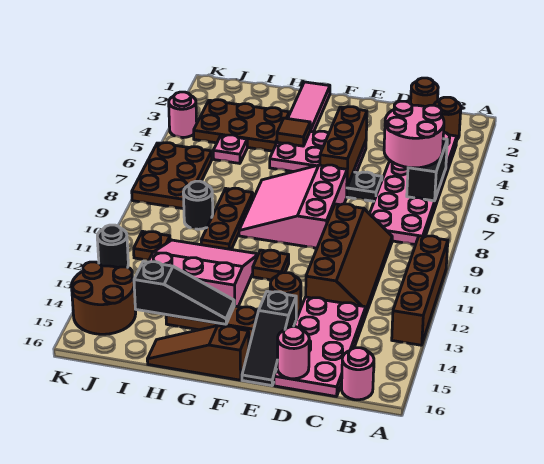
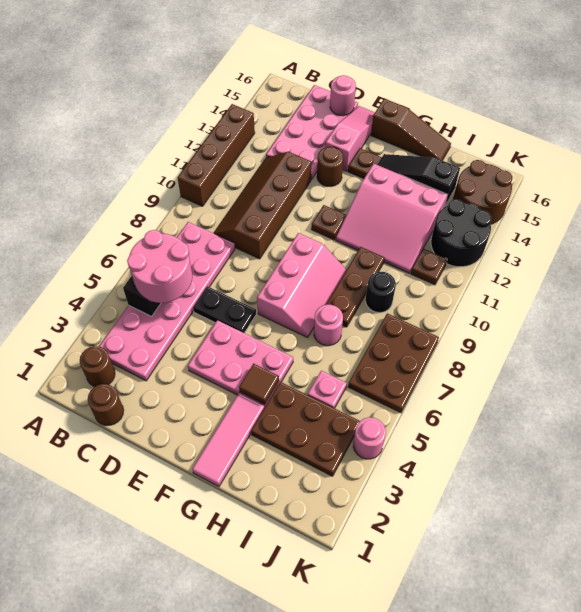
pink 1x1 round brick [342,348,374,400] -> pink 1x1 round brick moved to [314,305,343,346]
brown 1x3 brick [320,107,367,187] -> none
pink 3x3 slope [239,165,347,248] -> pink 2x3 slope [257,233,346,337]
black 1x3 slope [242,291,296,386] -> pink 1x3 slope [325,106,375,171]
black 1x1 round brick [97,225,128,268] -> black 2x2 round brick [431,199,491,267]

